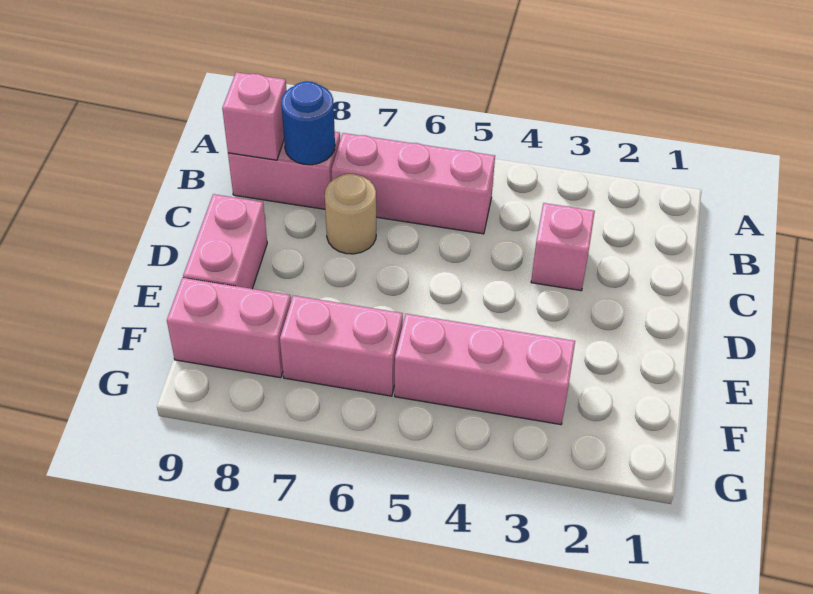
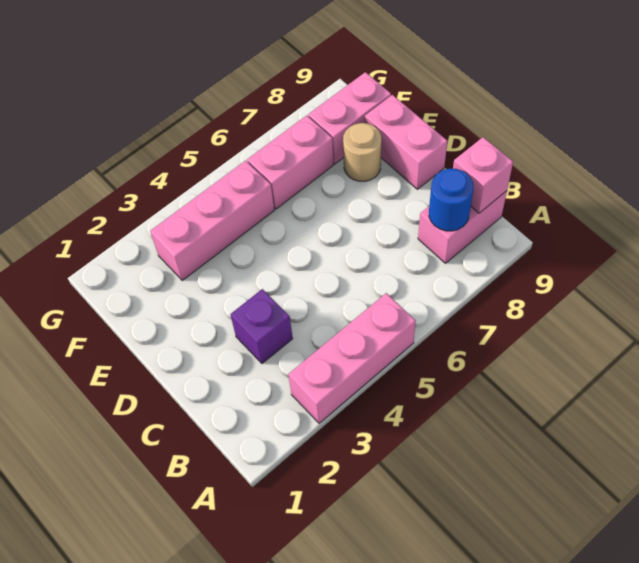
pink 1x3 brick [332,133,495,234] -> pink 1x3 brick moved to [288,293,416,423]
pink 1x1 brick [531,203,595,291] -> purple 1x1 brick [231,289,293,364]
tan 1x1 round brick [325,174,376,254] -> tan 1x1 round brick moved to [343,123,381,181]

